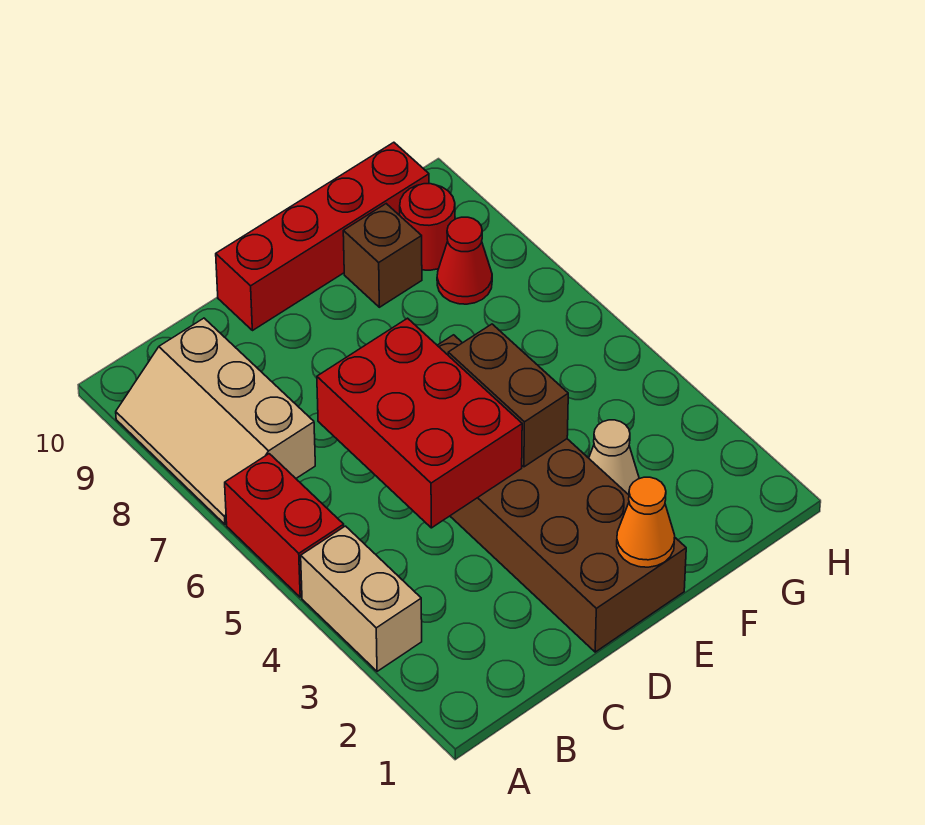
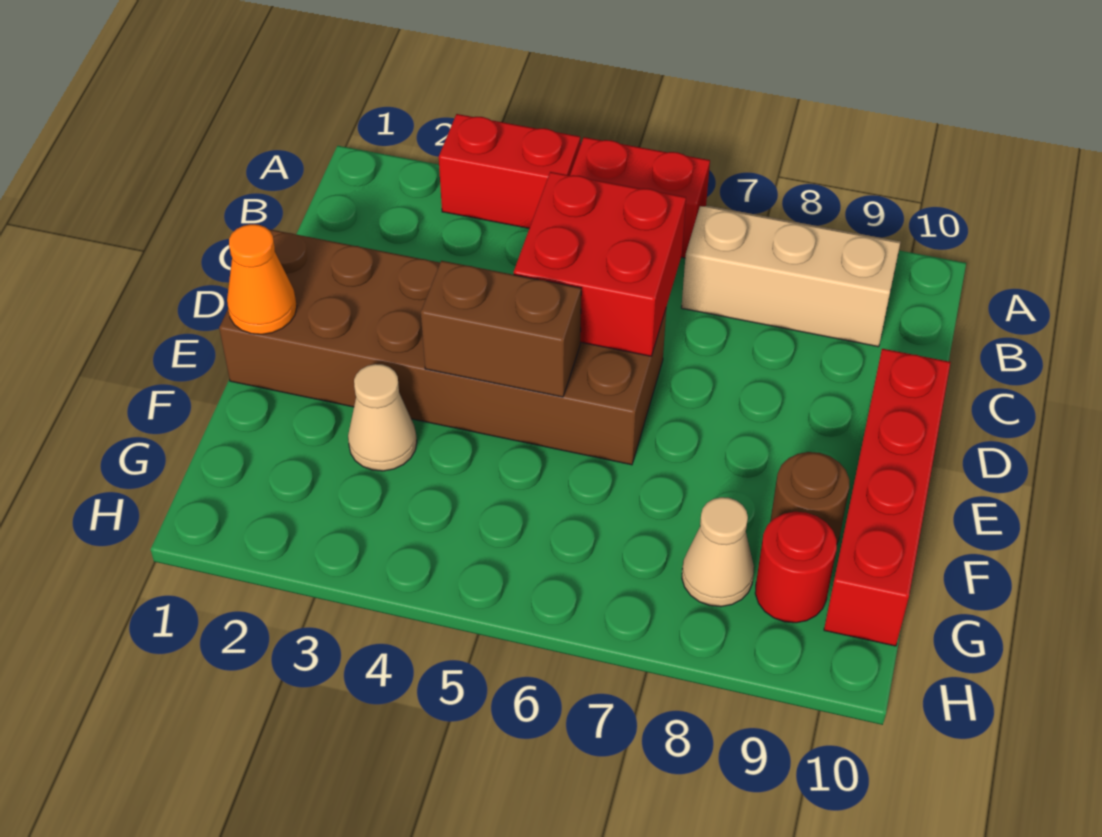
tan 1x2 brick [301,526,422,671] -> red 1x2 brick [439,114,580,228]
red 2x3 brick [317,318,522,528] -> red 2x2 brick [514,172,686,356]
brown 1x1 brick [343,204,422,307] -> brown 1x1 round brick [770,452,849,543]
red 1x1 cone [437,217,492,304] -> tan 1x1 cone [682,497,754,607]

